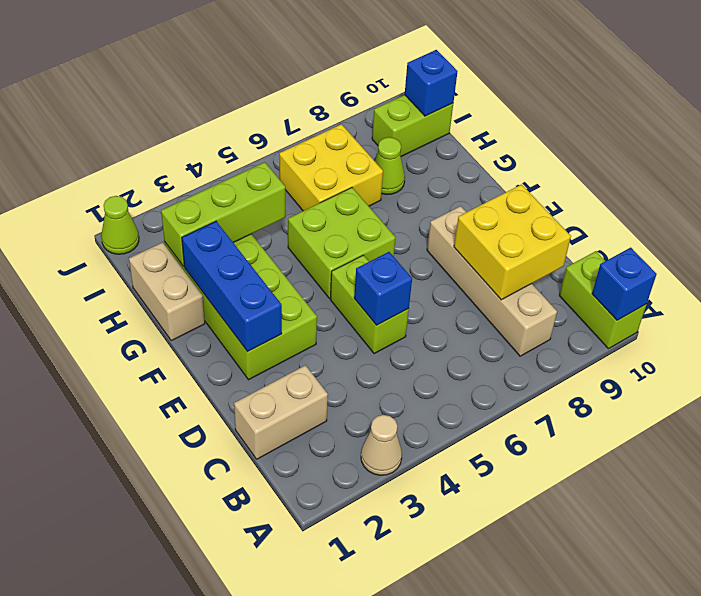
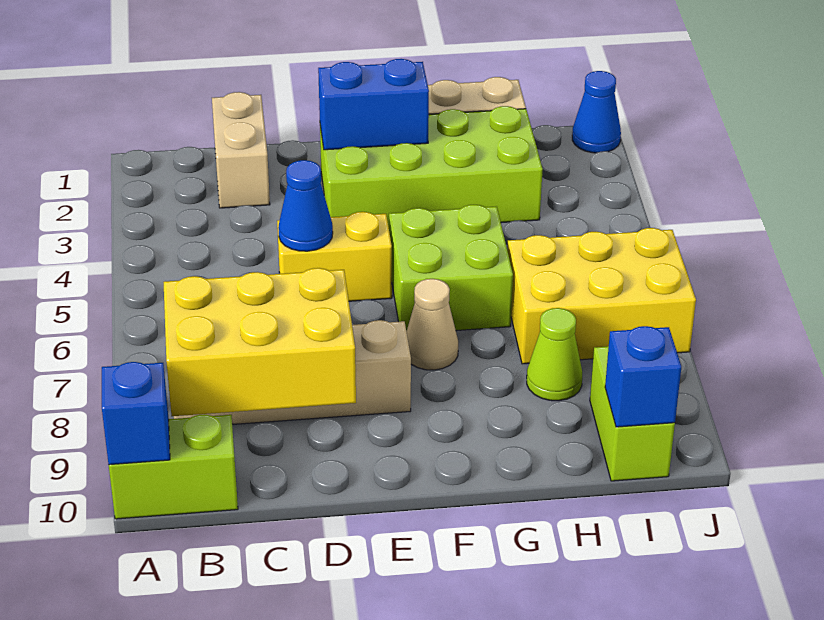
tan 1x1 cone [361,415,402,475] -> tan 1x1 cone moved to [406,279,458,370]
yellow 2x2 brick [454,185,571,300] -> yellow 2x3 brick [164,268,356,416]
lime 1x2 brick [330,255,409,354] -> yellow 1x2 brick [277,212,392,301]
blue 1x1 brick [354,252,412,325] -> blue 1x1 cone [278,160,333,251]
blue 1x3 brick [182,221,282,352] -> blue 1x2 brick [318,59,429,150]
lime 1x3 brick [161,162,285,267] -> none
yellow 2x2 brick [279,124,383,211] -> yellow 2x3 brick [507,228,696,364]
lime 1x1 cone [101,196,139,254] -> blue 1x1 cone [572,71,621,153]

